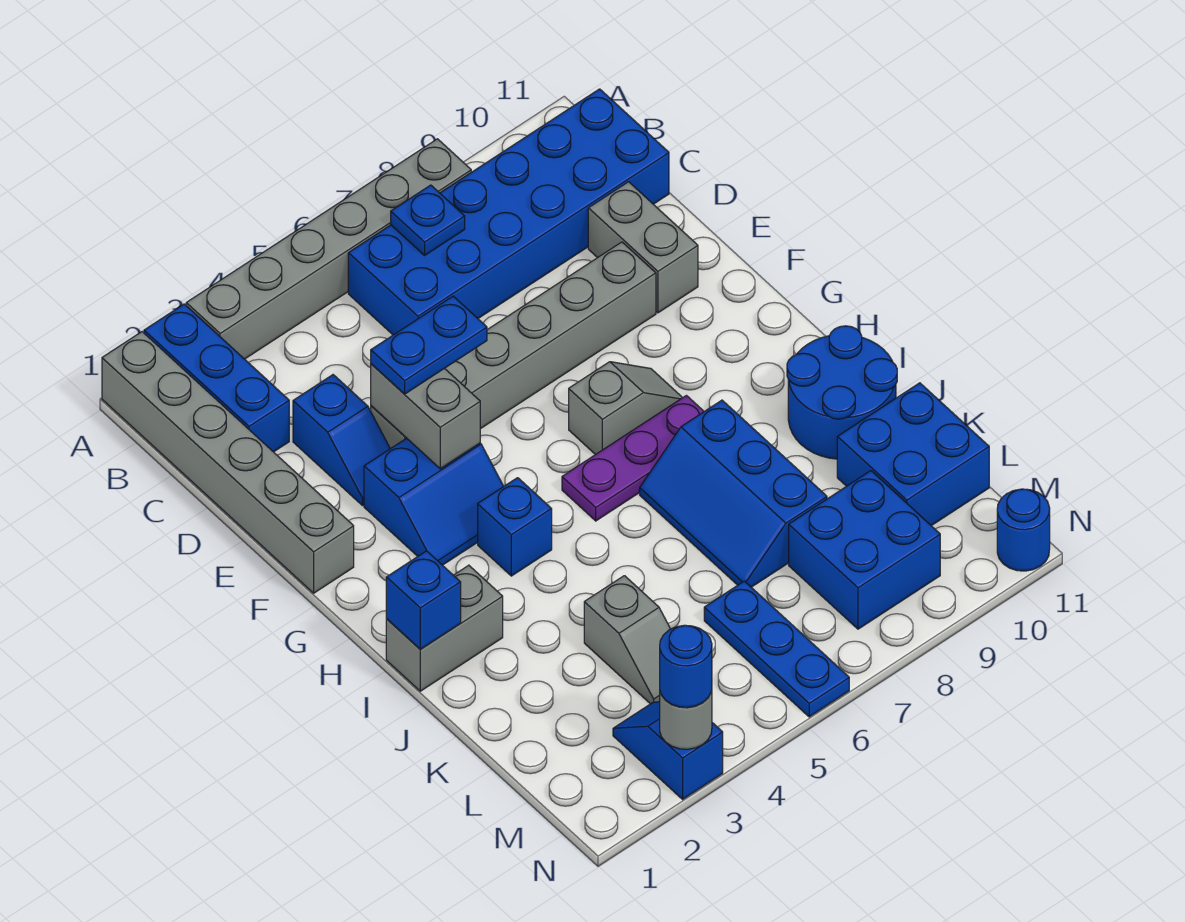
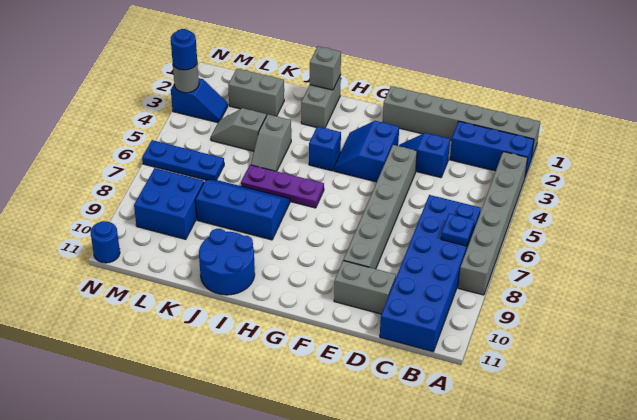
grey 1x2 brick [371,364,480,469] -> grey 1x2 brick moved to [228,69,284,116]
blue 1x2 plate [371,296,487,394] -> none
grey 1x2 slope [569,362,682,455] -> grey 1x2 slope moved to [251,114,291,171]
purple 1x3 plate [562,396,704,521] -> purple 1x3 plate turned to [241,165,324,208]
blue 1x1 brick [386,551,461,649] -> grey 1x1 brick [310,46,341,90]
blue 2x2 brick [837,383,989,526] -> none

